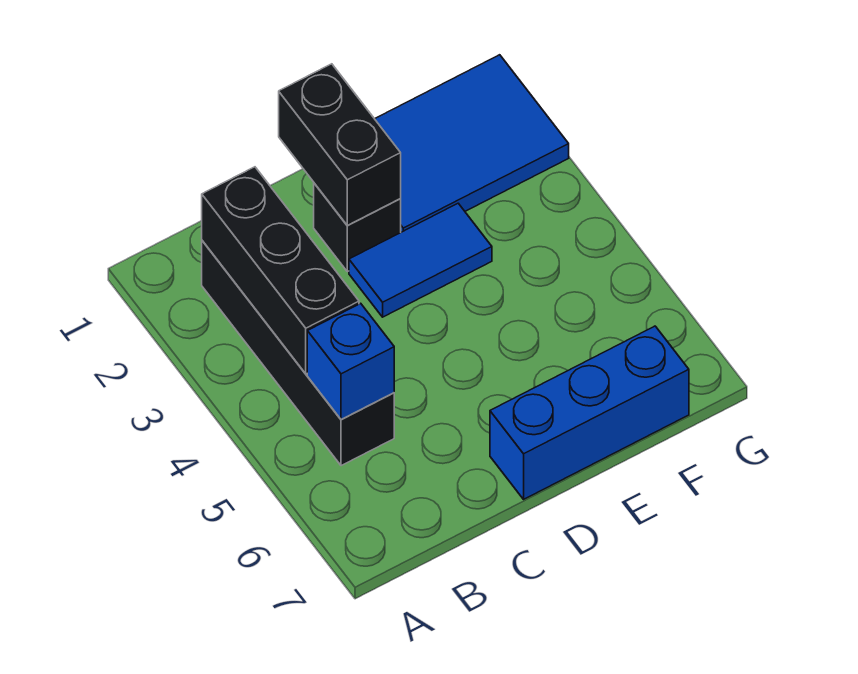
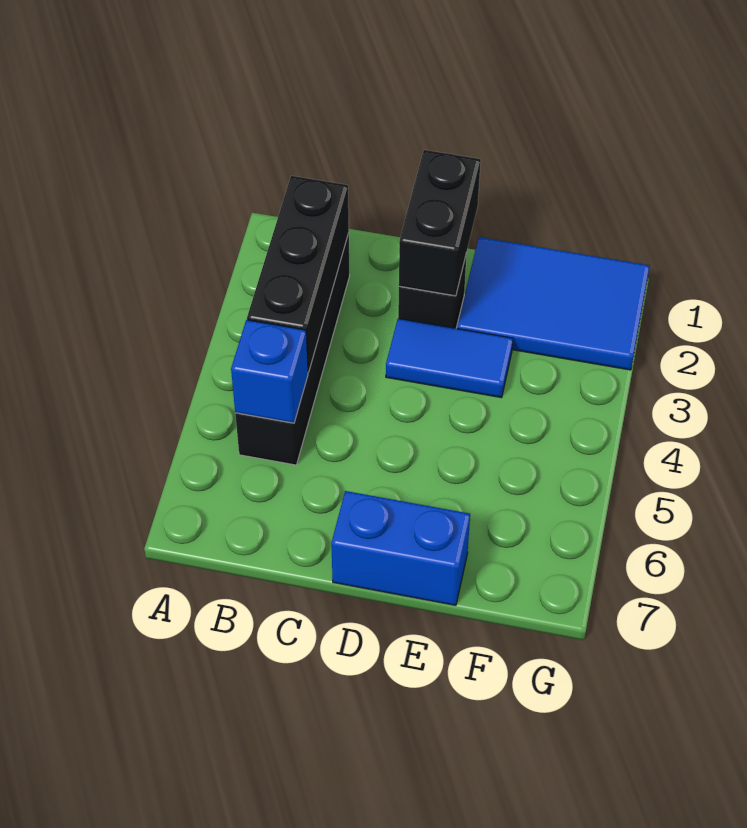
blue 1x3 brick [490,326,689,499] -> blue 1x2 brick [331,491,470,605]

